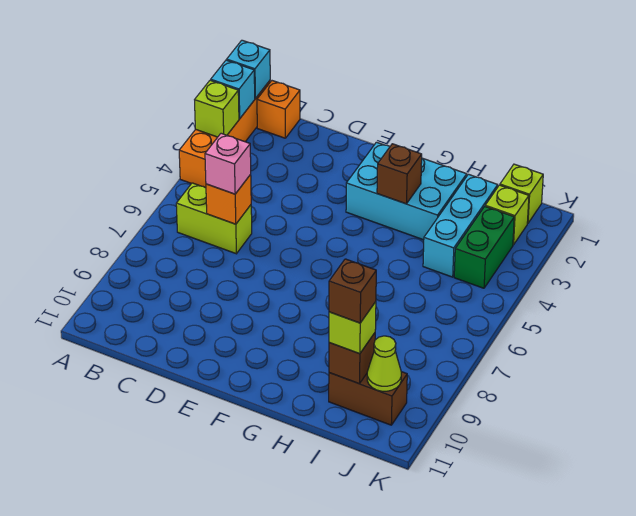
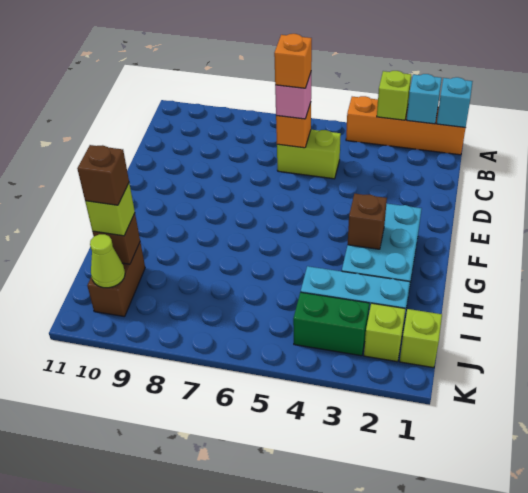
orange 1x1 brick [257,81,300,138] -> orange 1x1 brick moved to [274,34,312,88]
lime 1x2 brick [176,183,252,254] -> lime 1x2 brick turned to [277,130,341,179]

